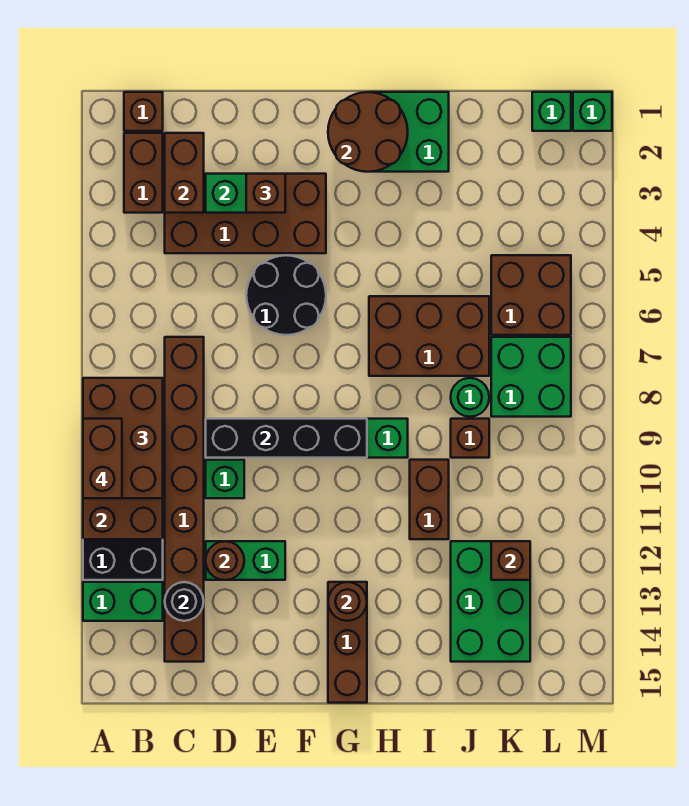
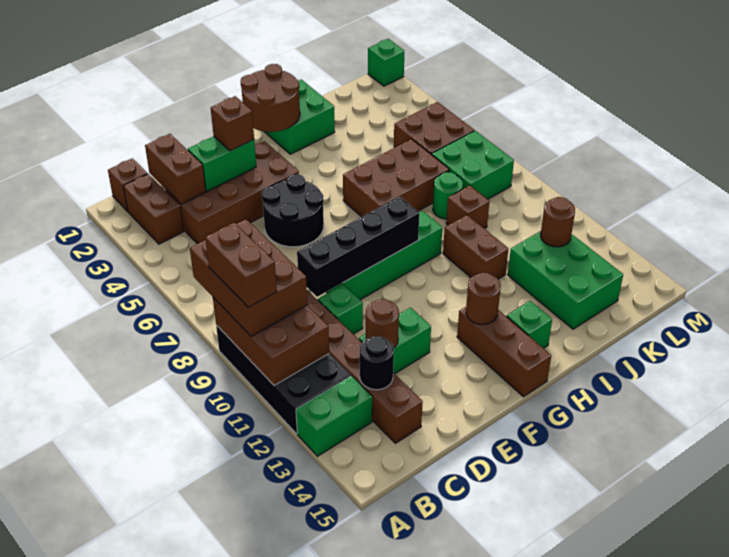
brown 1x1 brick [491,541,530,580] -> brown 1x1 round brick [541,197,575,247]
green 1x1 brick [532,92,571,131] -> green 1x1 brick moved to [507,301,552,348]

